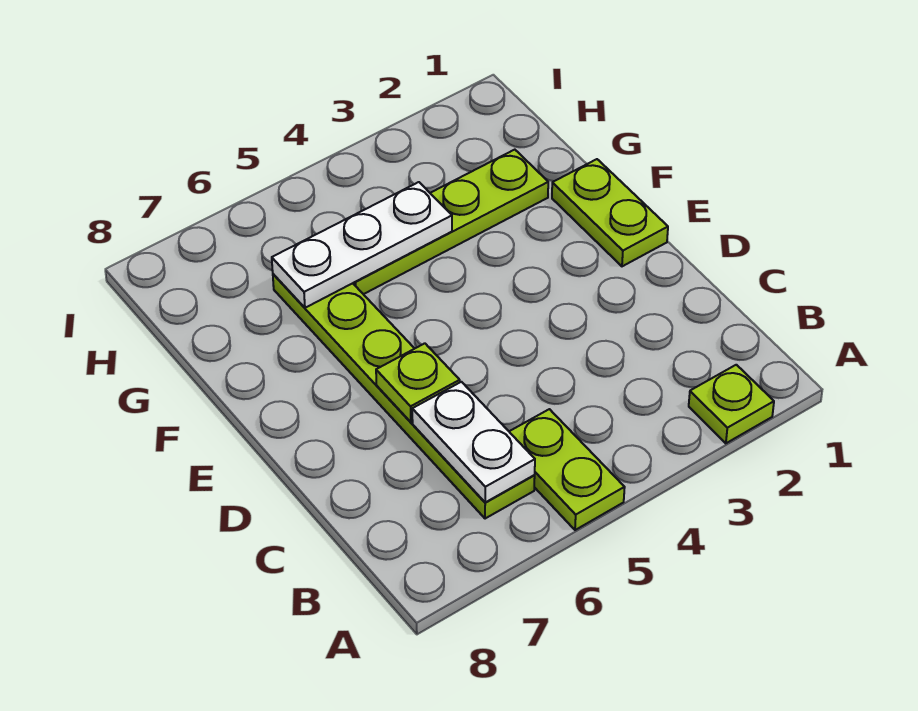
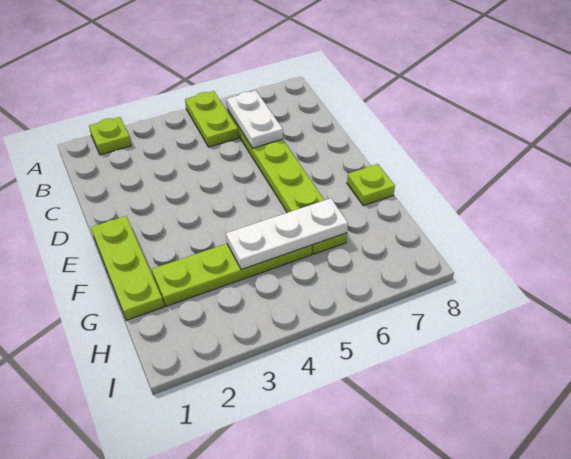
lime 1x1 plate [376,343,460,422] -> lime 1x1 plate moved to [347,164,395,206]
lime 1x2 plate [552,159,668,266] -> lime 1x3 plate [91,216,164,320]

